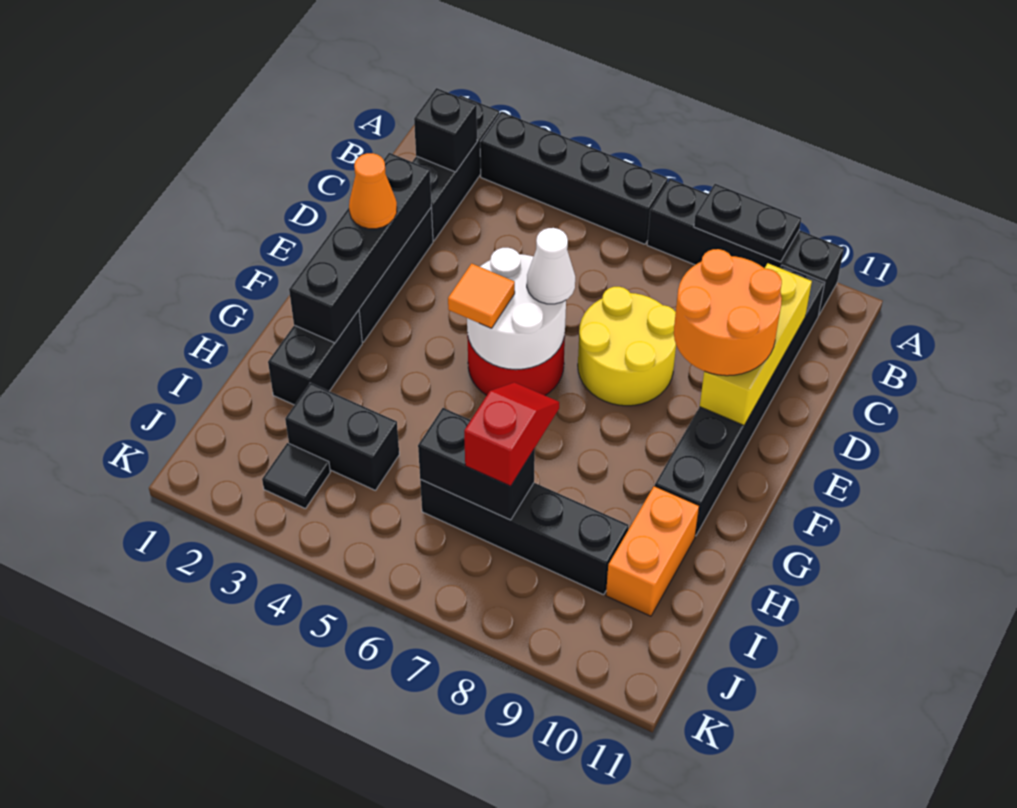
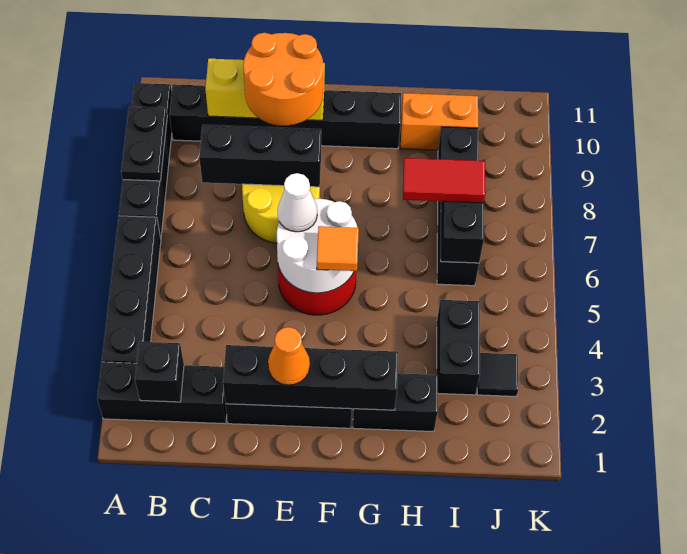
none -> black 1x3 brick [199,125,321,187]
red 1x2 slope [464,382,559,486] -> red 1x2 tile [403,158,485,203]

